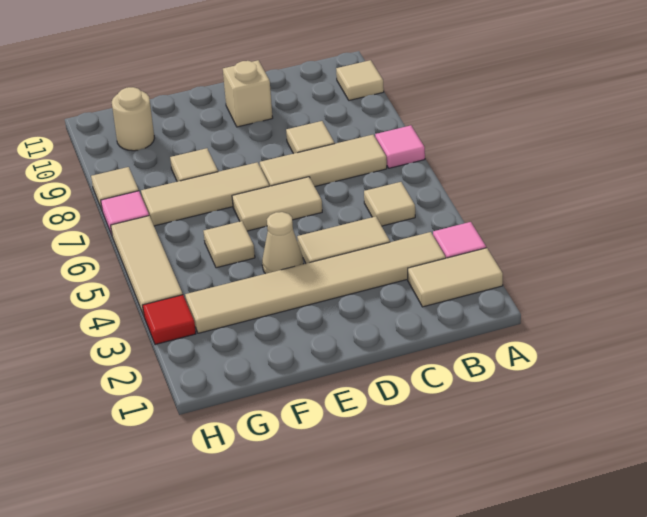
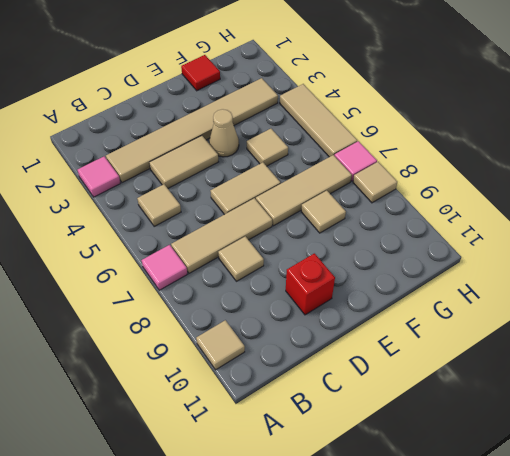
tan 1x2 tile [408,248,503,307] -> none
tan 1x1 brick [223,60,273,127] -> red 1x1 brick [286,253,335,315]
tan 1x1 round brick [112,87,154,151] -> none
red 1x1 tile [143,295,196,345] -> red 1x1 tile moved to [181,55,220,91]

